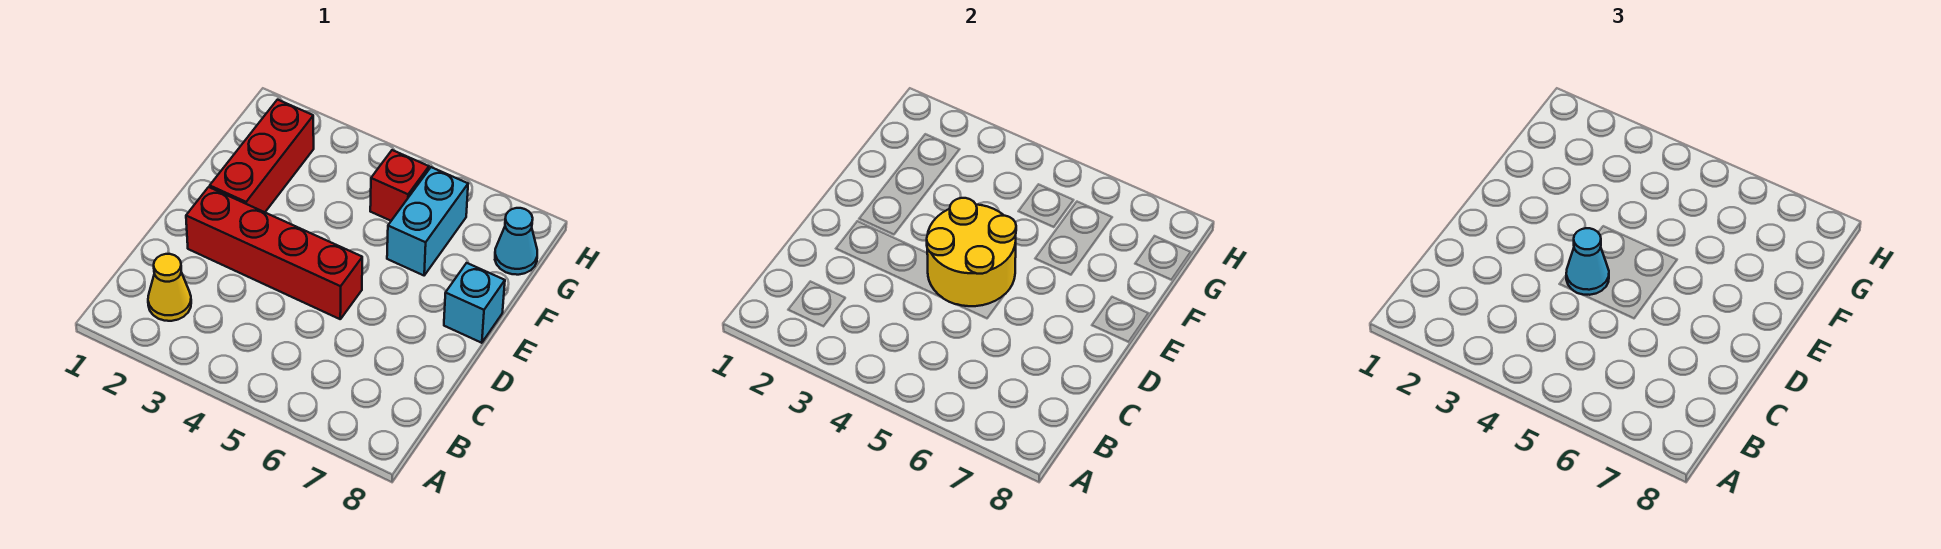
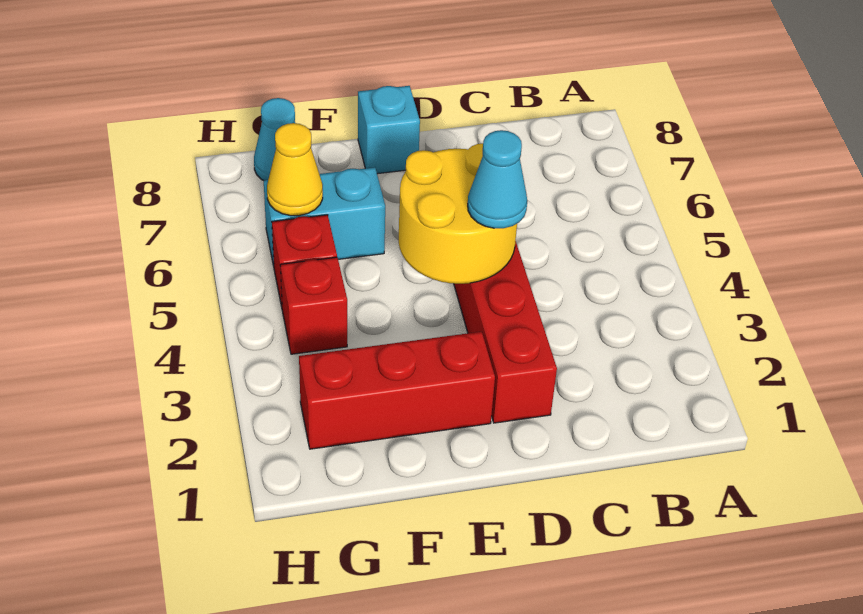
yellow 1x1 cone [148,254,191,321] -> yellow 1x1 cone moved to [267,123,323,216]
none -> red 1x1 brick [280,257,347,354]

